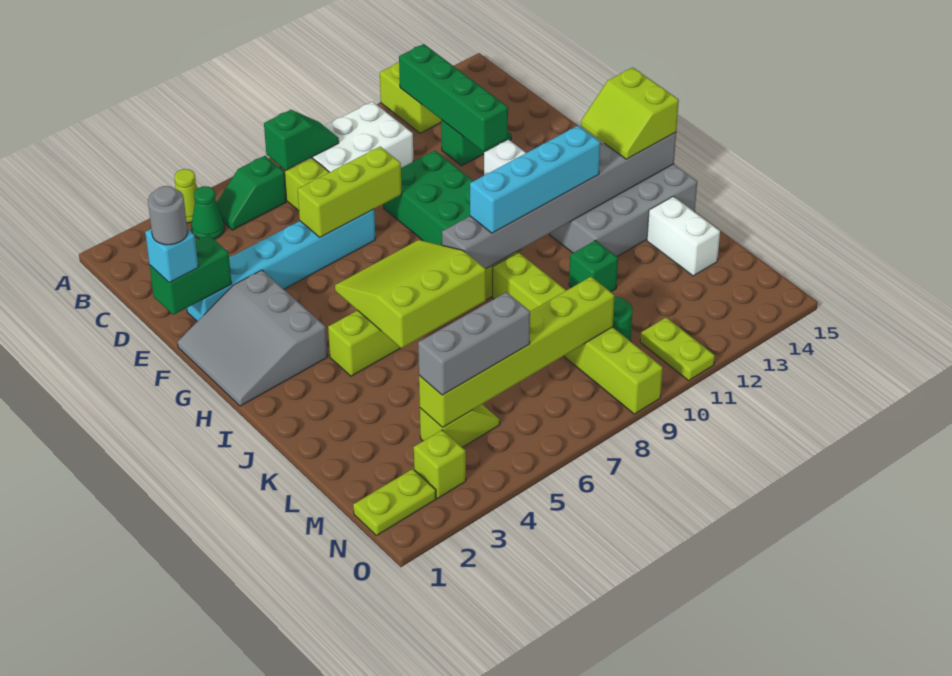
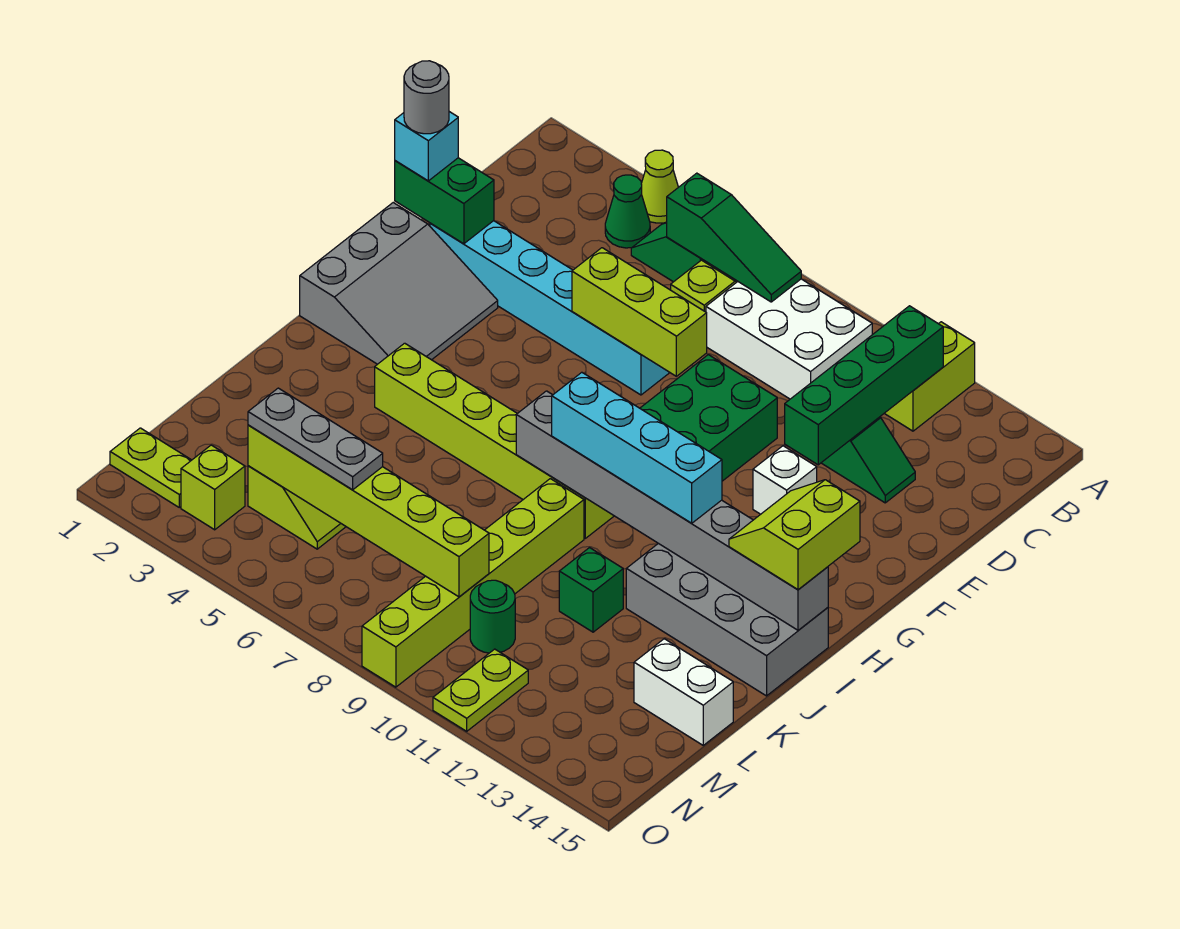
green 1x2 slope [264,110,339,170] -> green 1x3 slope [667,173,801,302]
grey 3x3 slope [177,270,327,406] -> grey 3x3 slope turned to [300,203,498,364]
lime 3x3 slope [335,240,486,348] -> none
white 1x2 brick [647,196,720,276] -> white 1x2 brick turned to [634,639,733,745]
grey 1x3 brick [418,292,530,395] -> grey 1x3 plate [248,388,383,490]

